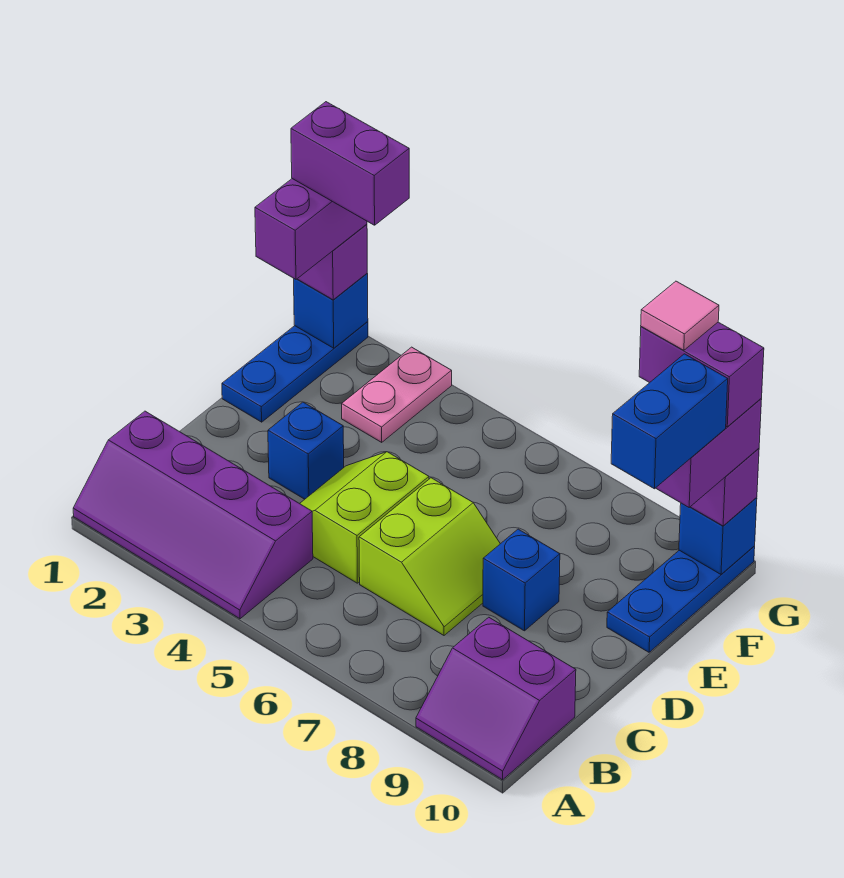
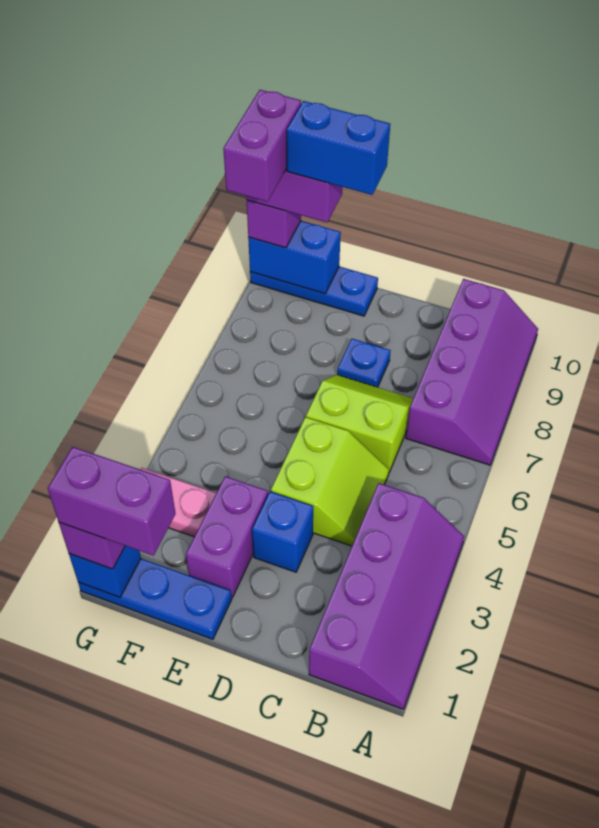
purple 2x2 slope [416,617,576,780] -> purple 2x4 slope [406,279,538,465]
lime 2x2 slope [300,452,429,583] -> lime 2x2 slope turned to [271,417,389,546]
blue 1x1 brick [483,529,560,631] -> blue 1x1 plate [337,339,391,387]
purple 1x2 brick [291,102,409,225] -> purple 1x2 brick moved to [186,476,268,597]
pink 1x1 tile [641,281,719,350] -> none
blue 1x1 brick [679,497,757,574] -> blue 1x2 brick [248,221,341,294]

